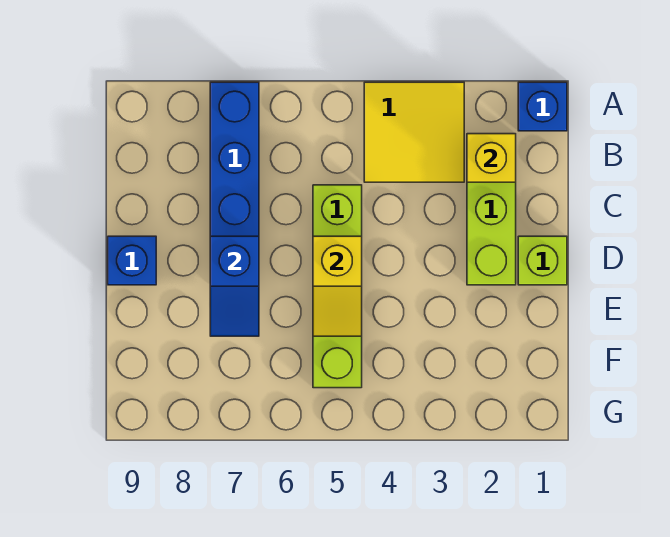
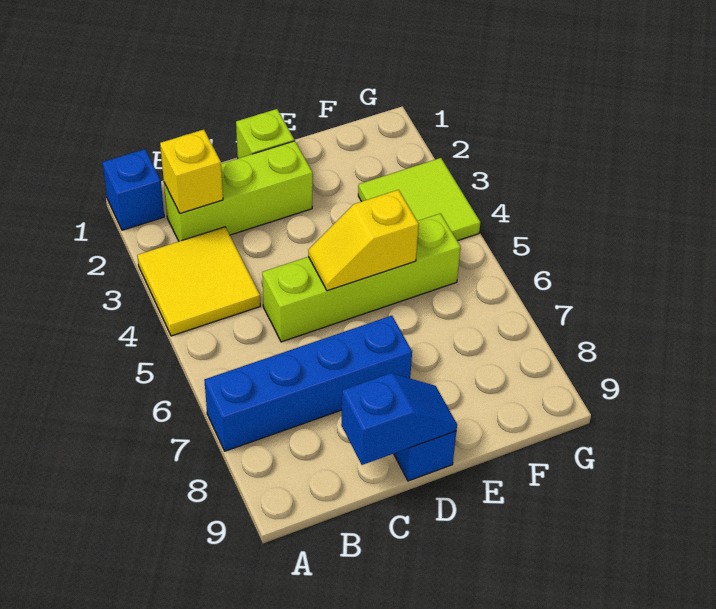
yellow 1x2 slope [313,236,362,336] -> yellow 1x2 slope turned to [308,190,419,291]
blue 1x2 slope [210,236,259,336] -> blue 1x2 slope moved to [341,373,457,465]
none -> lime 2x2 tile [358,158,480,241]

